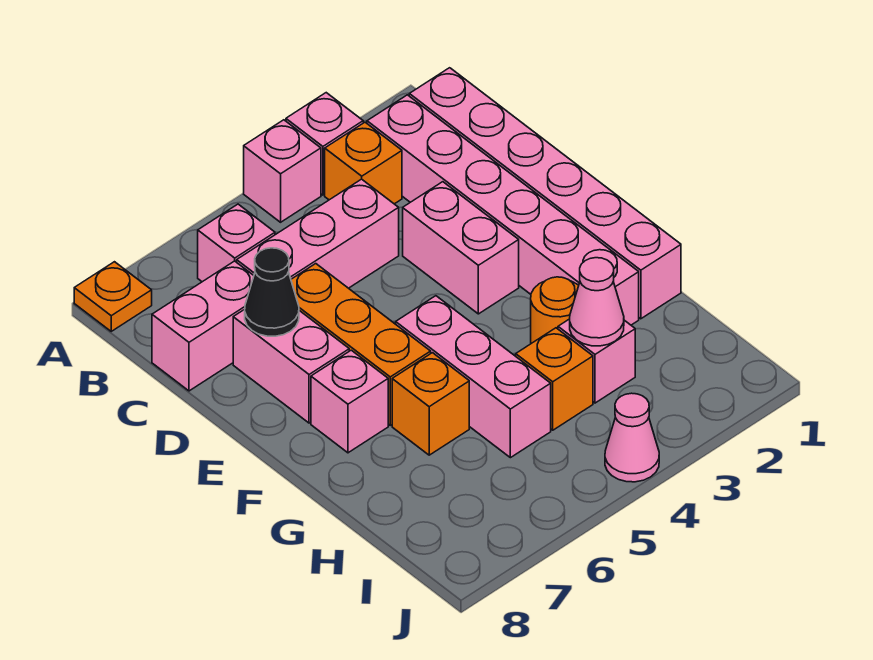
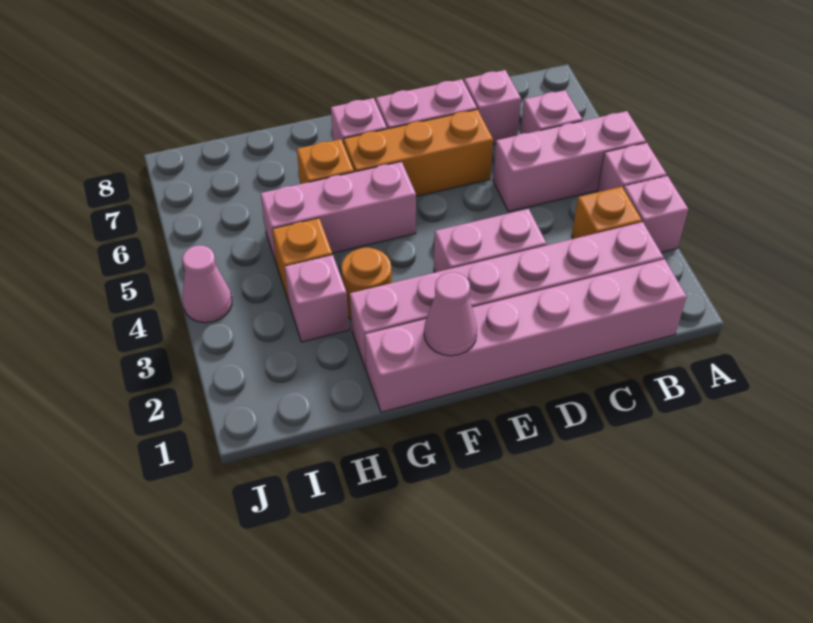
orange 1x1 plate [74,262,152,331] -> none
pink 1x3 brick [237,179,399,288] -> pink 1x3 brick turned to [493,111,646,212]
pink 1x2 brick [152,261,254,391] -> pink 1x1 brick [464,70,521,144]
black 1x1 cone [245,248,299,336] -> none
pink 1x1 cone [570,258,624,346] -> pink 1x1 cone moved to [424,272,477,356]

